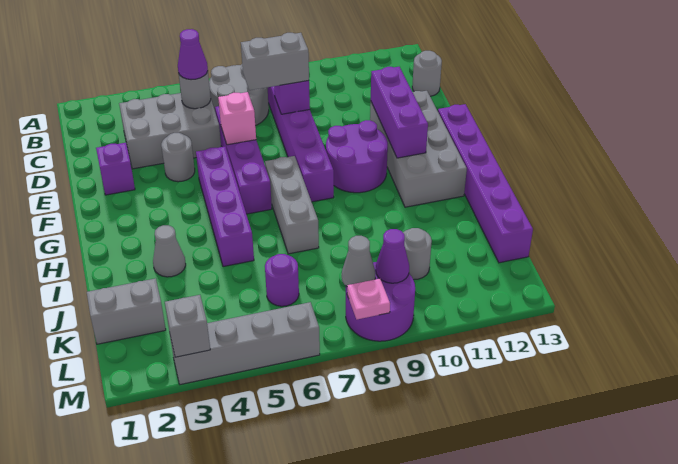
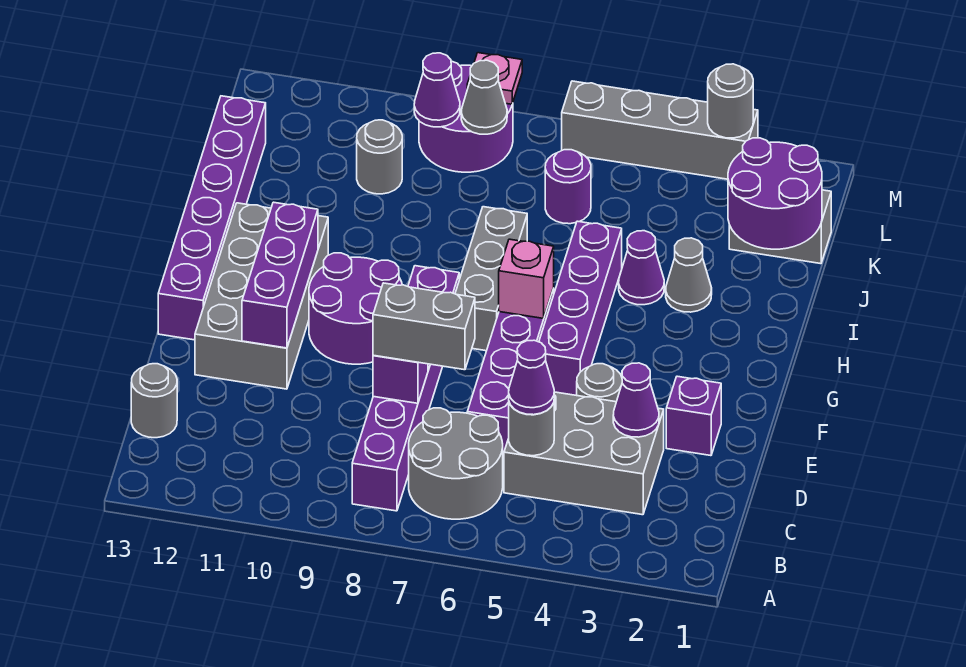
none -> purple 1x1 cone [613,363,659,437]
pink 1x1 brick [218,92,256,145] -> pink 1x1 brick moved to [499,239,554,318]
none -> purple 1x1 cone [619,231,664,305]
none -> purple 2x2 round brick [728,138,822,249]
grey 1x1 brick [165,295,210,357] -> grey 1x1 round brick [708,64,753,138]

